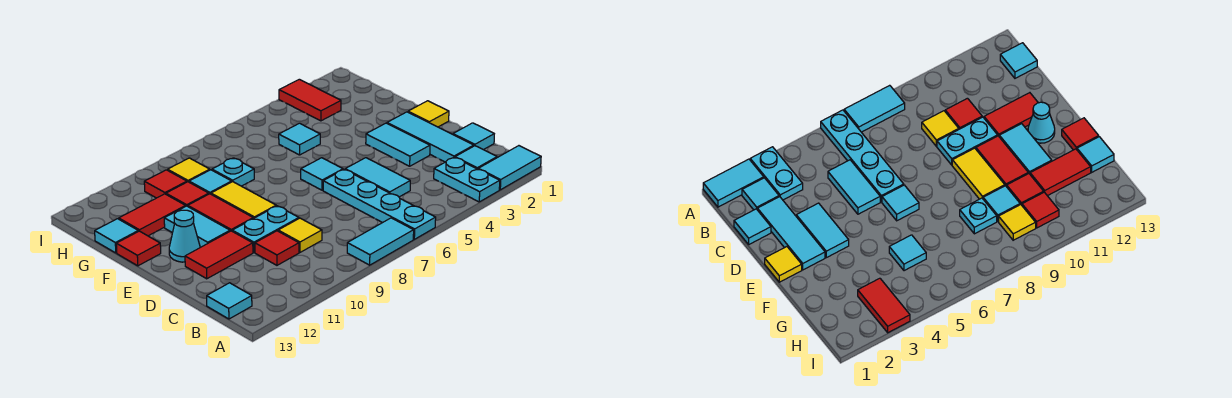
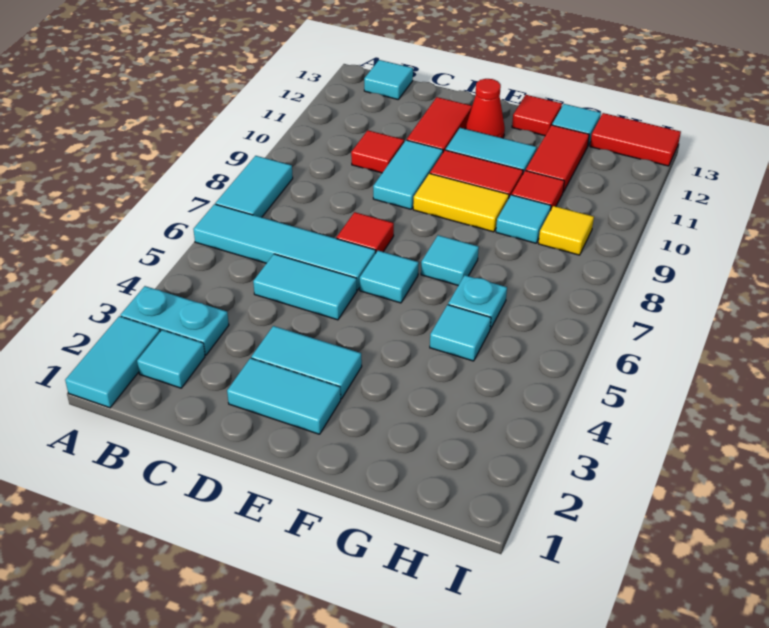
cyan 1x4 plate [323,170,436,239] -> cyan 1x4 tile [193,204,376,290]
cyan 1x1 tile [453,123,494,150] -> cyan 1x1 tile moved to [421,235,479,285]
cyan 1x3 tile [387,112,474,162] -> cyan 1x2 tile [227,358,341,434]
yellow 1x1 tile [278,218,322,252] -> none
cyan 1x2 plate [232,206,299,253] -> cyan 1x2 tile [373,140,443,209]
yellow 1x1 tile [408,101,449,127] -> none
cyan 1x1 cone [169,210,200,262] -> red 1x1 cone [466,79,505,138]
cyan 1x1 plate [212,158,254,186] -> cyan 1x1 plate moved to [448,275,507,329]
red 1x2 tile [279,79,341,121] -> red 1x2 tile moved to [590,113,681,166]
red 1x1 tile [144,170,187,198] -> red 1x1 tile moved to [337,212,394,252]

